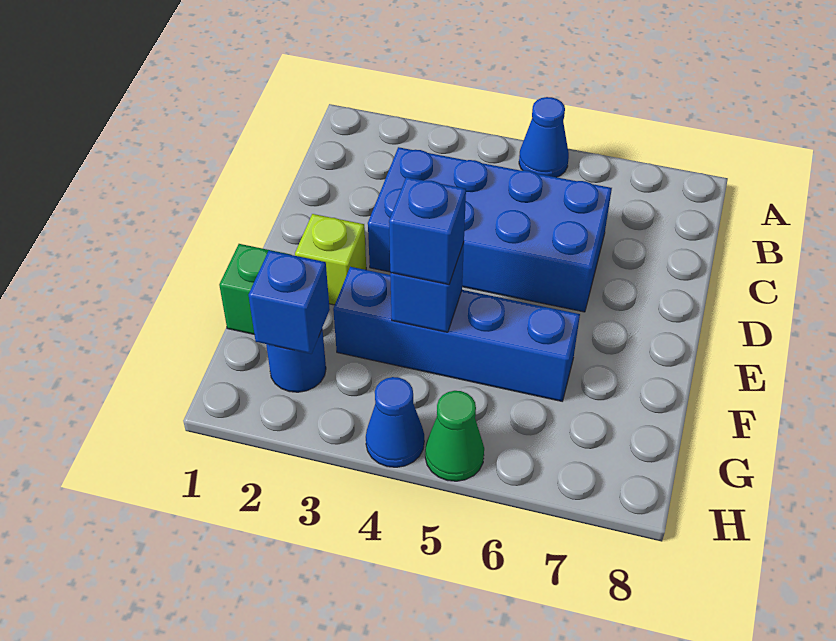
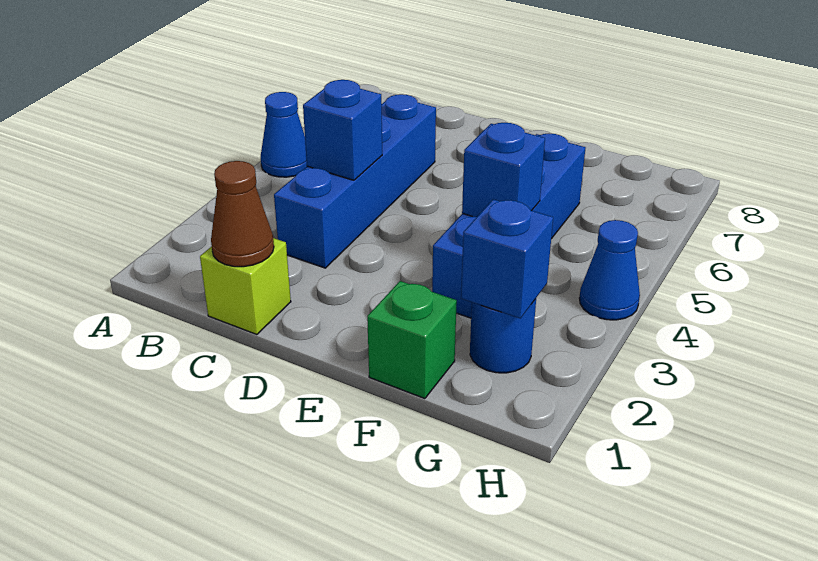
none -> brown 1x1 cone [211,161,274,267]
blue 2x4 brick [368,147,612,312] -> blue 1x4 brick [274,94,436,268]
lime 1x1 brick [295,214,366,305] -> lime 1x1 brick moved to [200,238,291,335]
blue 1x1 brick [389,177,466,285] -> blue 1x1 brick moved to [303,80,382,180]
green 1x1 cone [425,391,484,481] -> none

